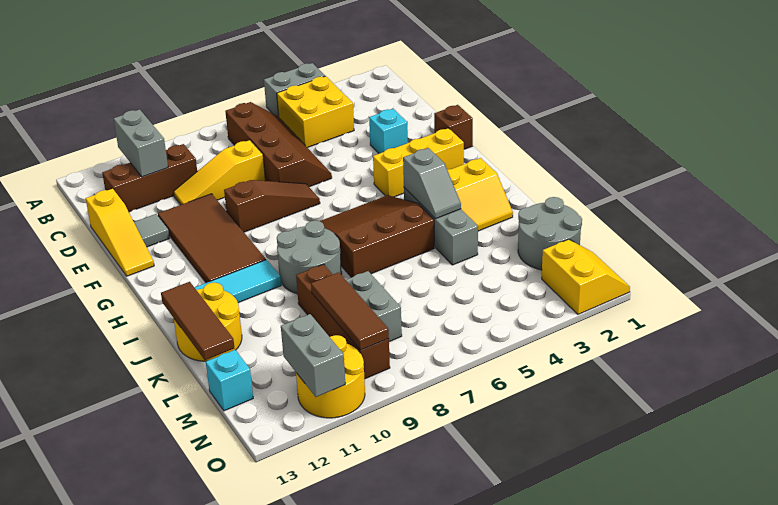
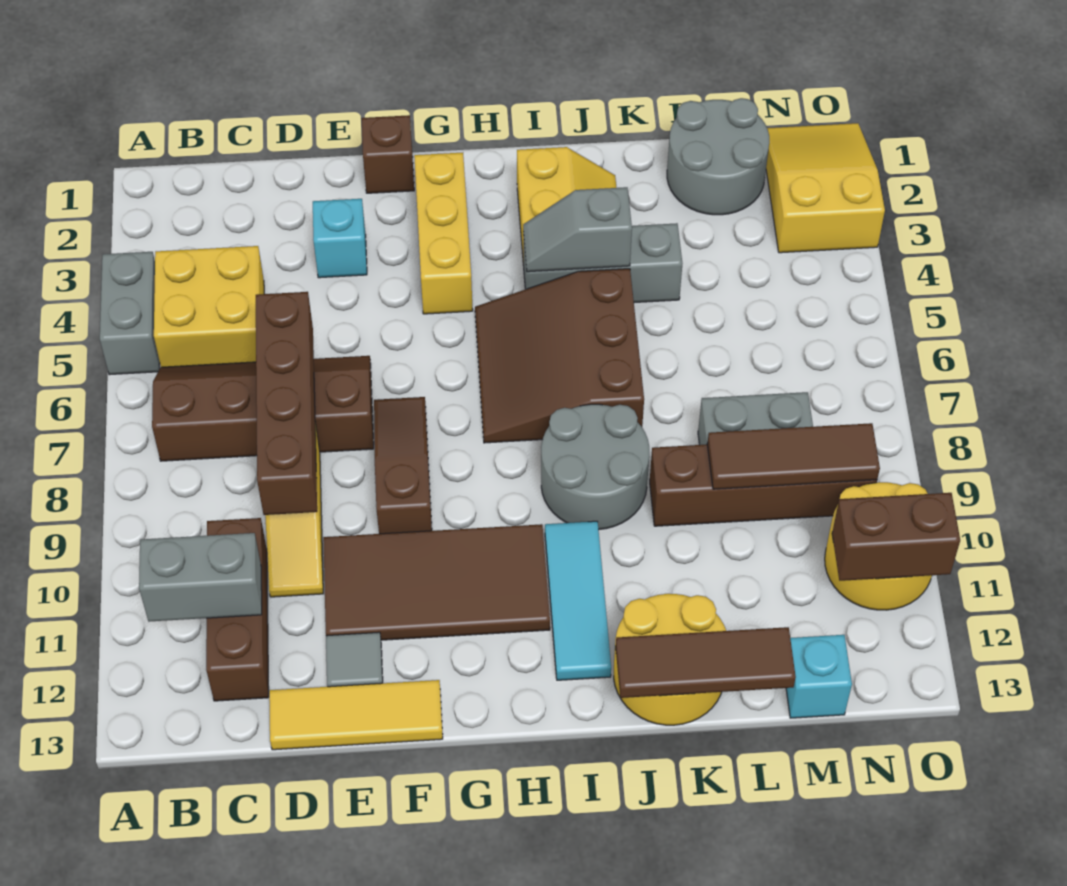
none -> brown 1x4 brick [256,292,317,515]
yellow 1x3 slope [86,189,154,276] -> yellow 1x3 tile [269,680,443,750]
grey 1x2 slope [403,148,461,219] -> grey 1x2 slope turned to [523,187,632,272]
yellow 2x2 slope [542,239,630,314] -> yellow 2x3 slope [766,123,885,253]
grey 1x2 brick [281,314,345,397] -> brown 1x2 brick [832,493,960,581]

